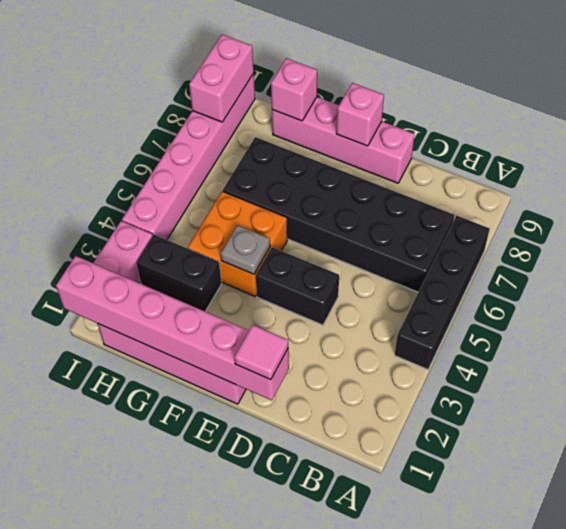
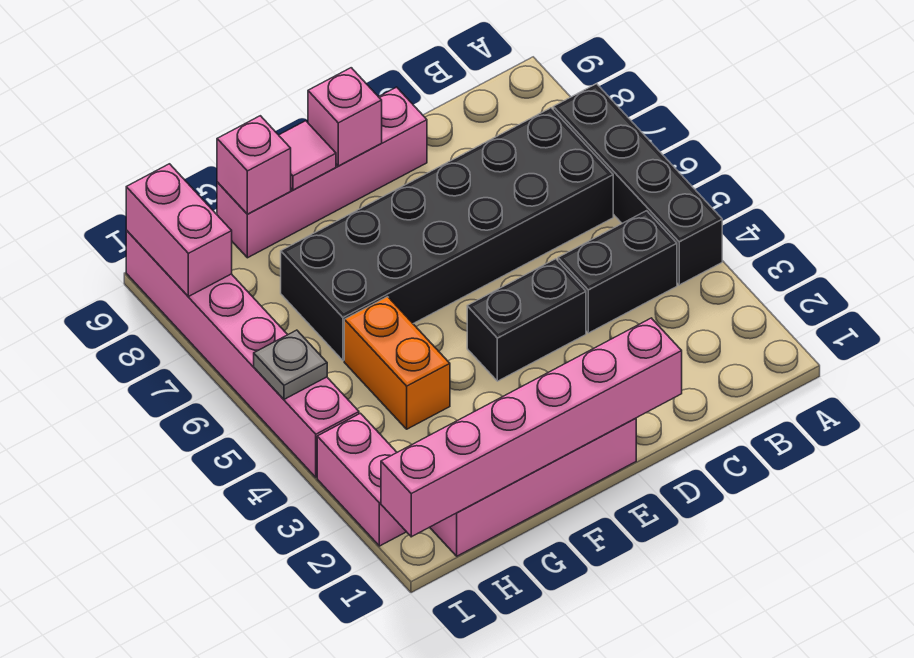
pink 1x1 tile [234,325,288,380] -> pink 1x1 tile moved to [279,121,336,190]
orange 2x2 brick [188,191,287,296] -> orange 1x2 brick [344,297,450,429]
grey 1x1 plate [221,225,270,274] -> grey 1x1 plate moved to [254,330,327,399]
black 1x2 brick [136,235,222,312] -> black 1x2 brick moved to [558,211,677,333]

